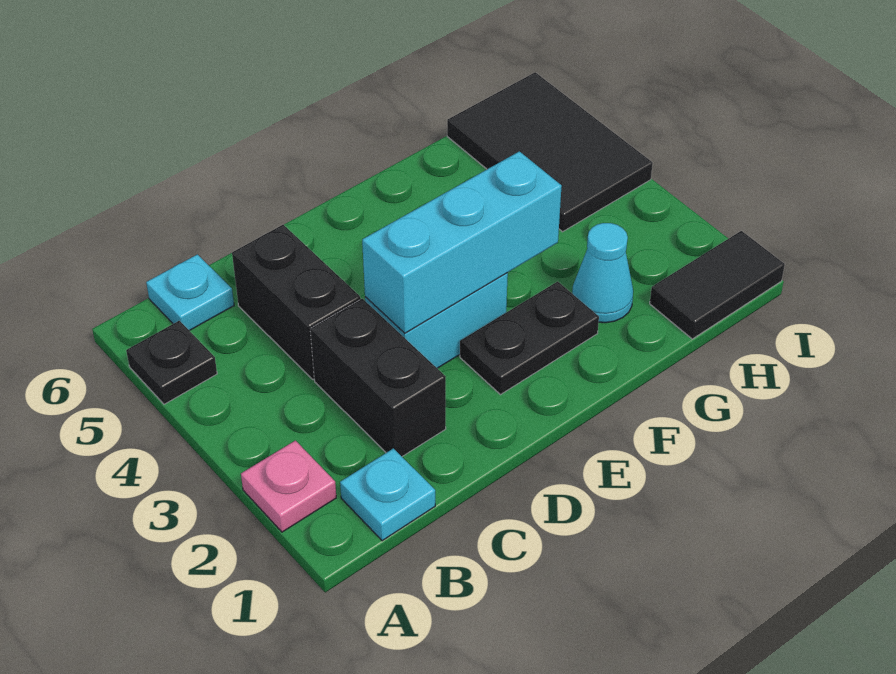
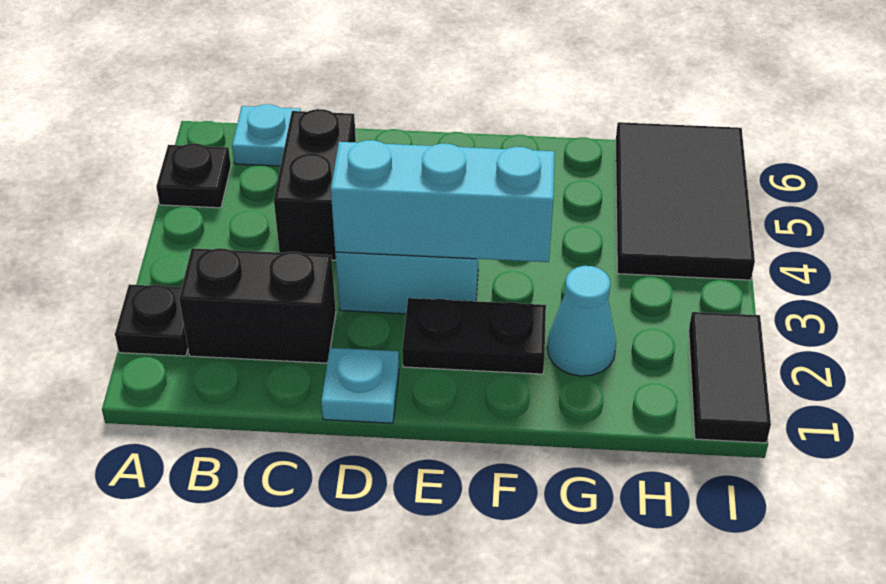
pink 1x1 plate [241,441,336,532] -> black 1x1 plate [115,284,188,356]
cyan 1x1 plate [340,448,435,541] -> cyan 1x1 plate moved to [321,348,399,423]
black 1x2 brick [310,299,446,456] -> black 1x2 brick turned to [179,248,336,363]
black 1x2 tile [650,231,785,339] -> black 1x2 tile turned to [689,312,771,443]

